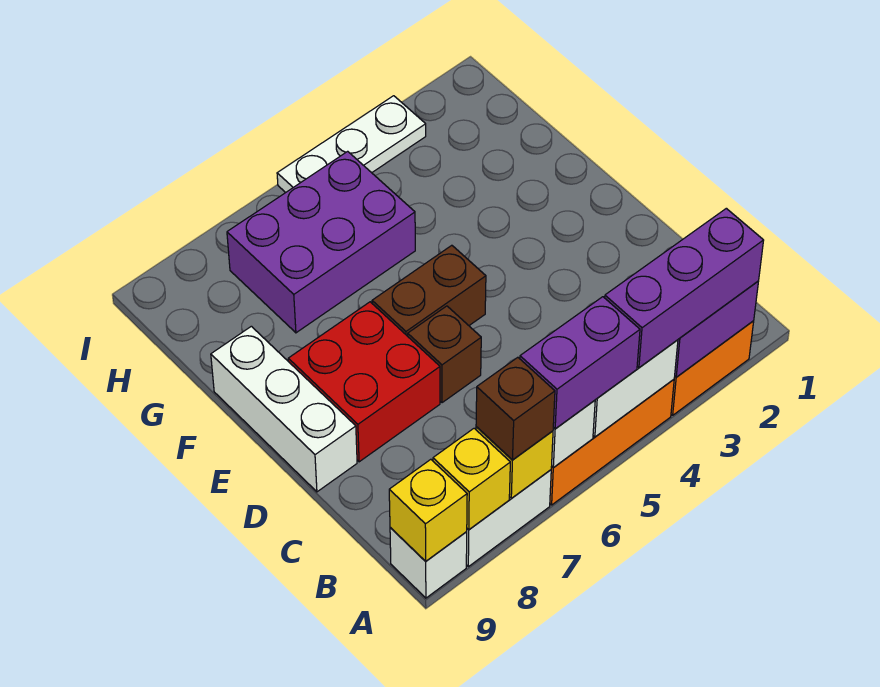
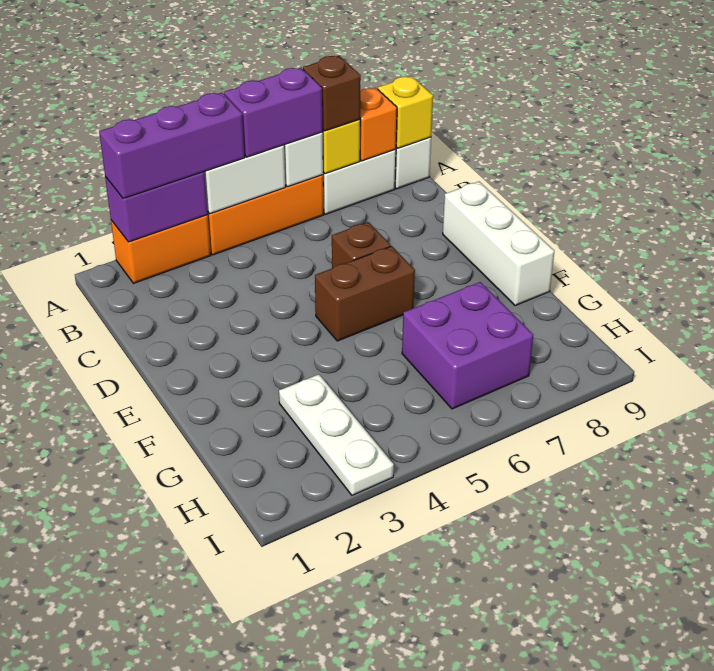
yellow 1x1 brick [433,428,510,530] -> orange 1x1 brick [360,88,397,161]
red 2x2 brick [288,302,440,462] -> none
purple 2x3 brick [227,151,415,333] -> purple 2x2 brick [402,282,533,409]
white 1x3 plate [277,96,426,193] -> white 1x3 plate turned to [279,374,394,495]

